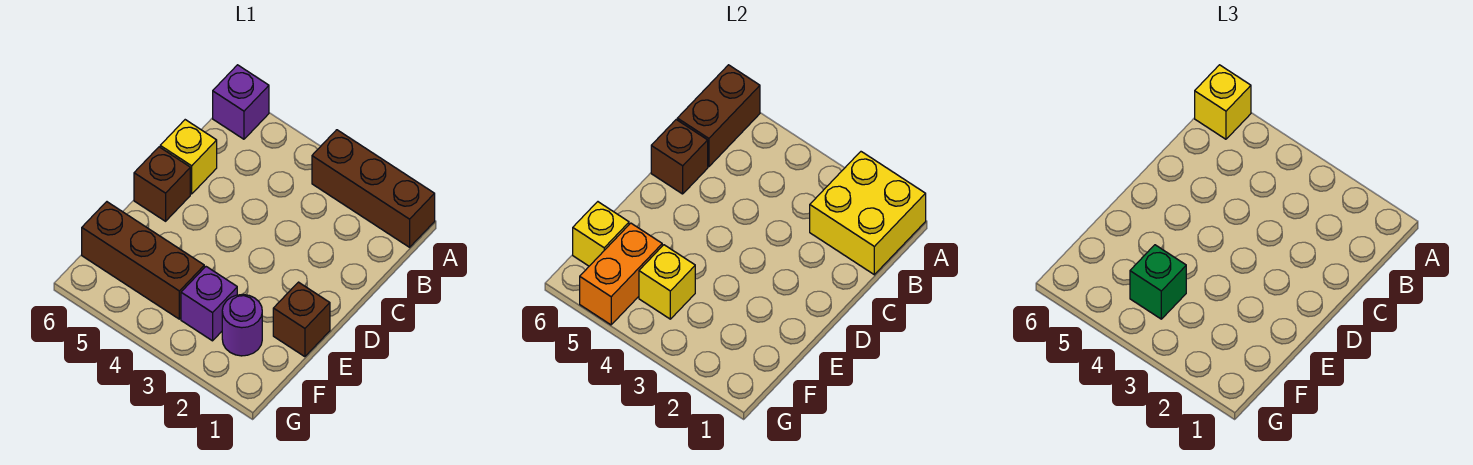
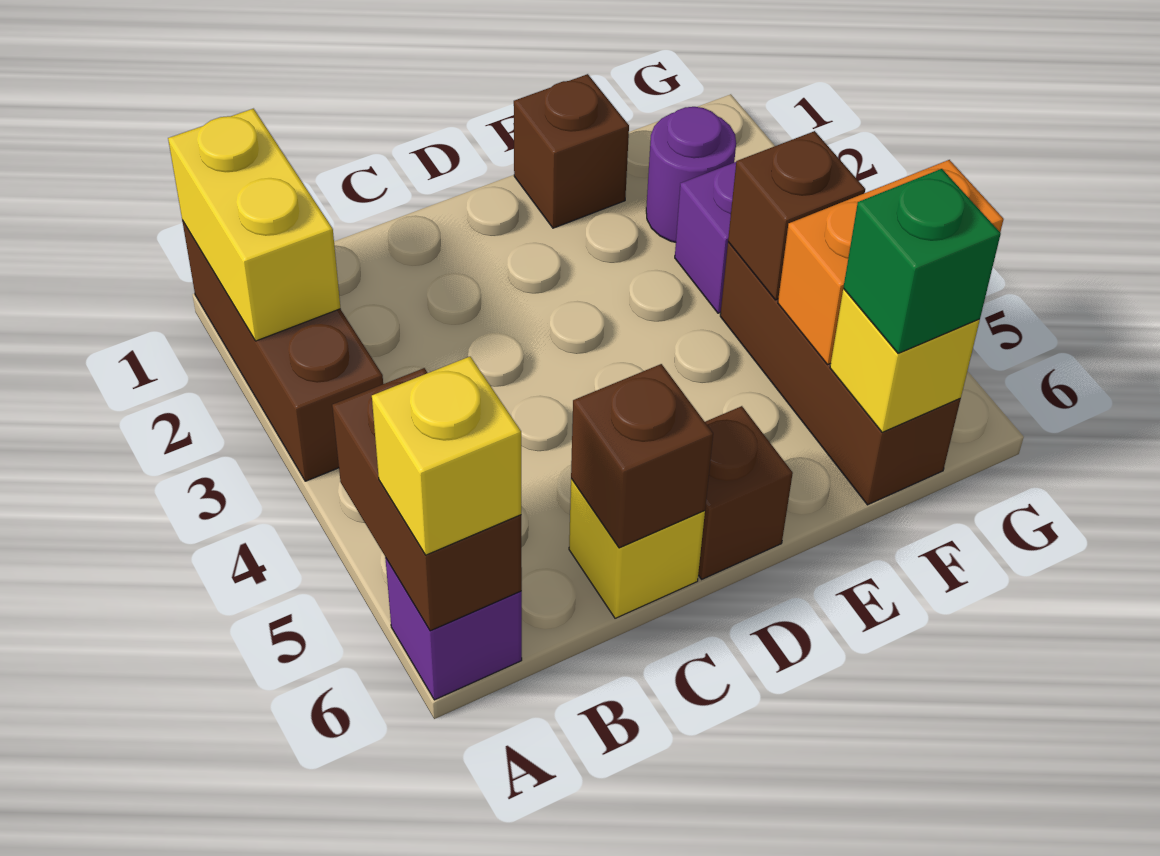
yellow 2x2 brick [810,152,926,275] -> yellow 1x2 brick [168,109,340,341]
brown 1x2 brick [677,65,760,167] -> brown 1x2 brick turned to [332,368,522,631]
yellow 1x1 brick [639,245,695,319] -> brown 1x1 brick [728,131,865,300]
green 1x1 brick [1130,245,1186,319] -> green 1x1 brick moved to [843,169,1001,354]

